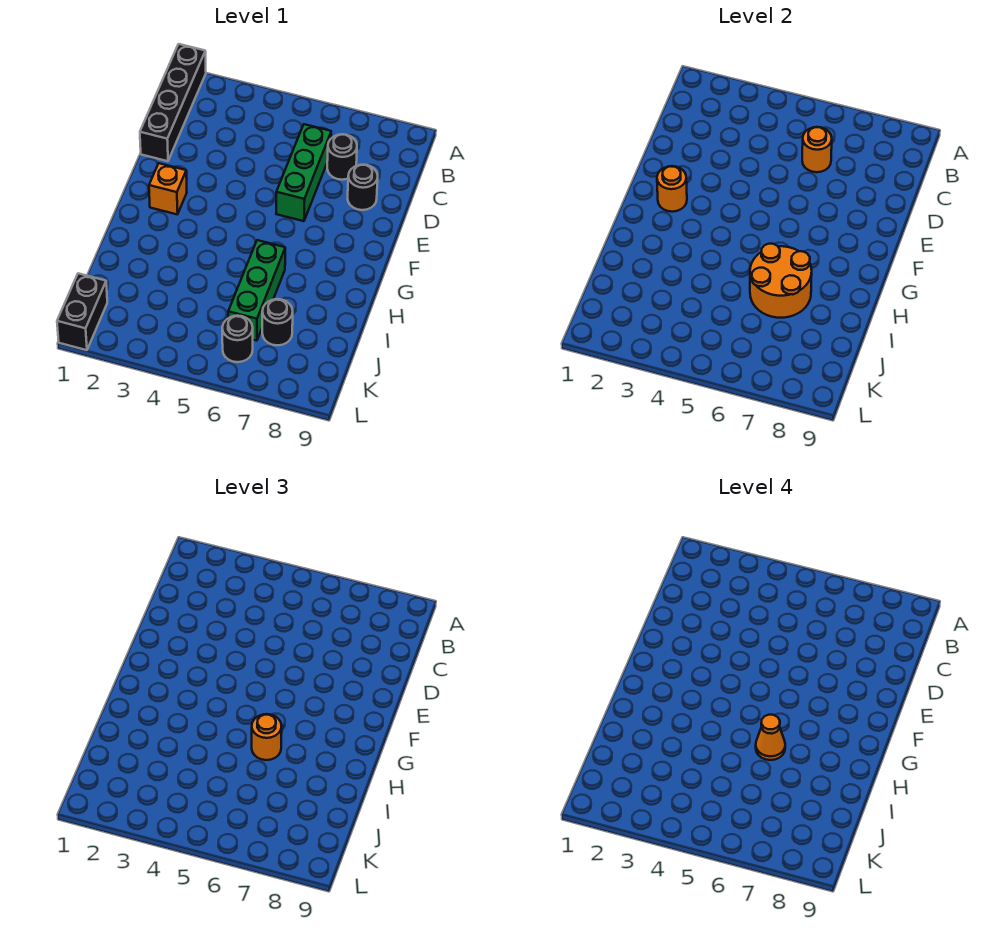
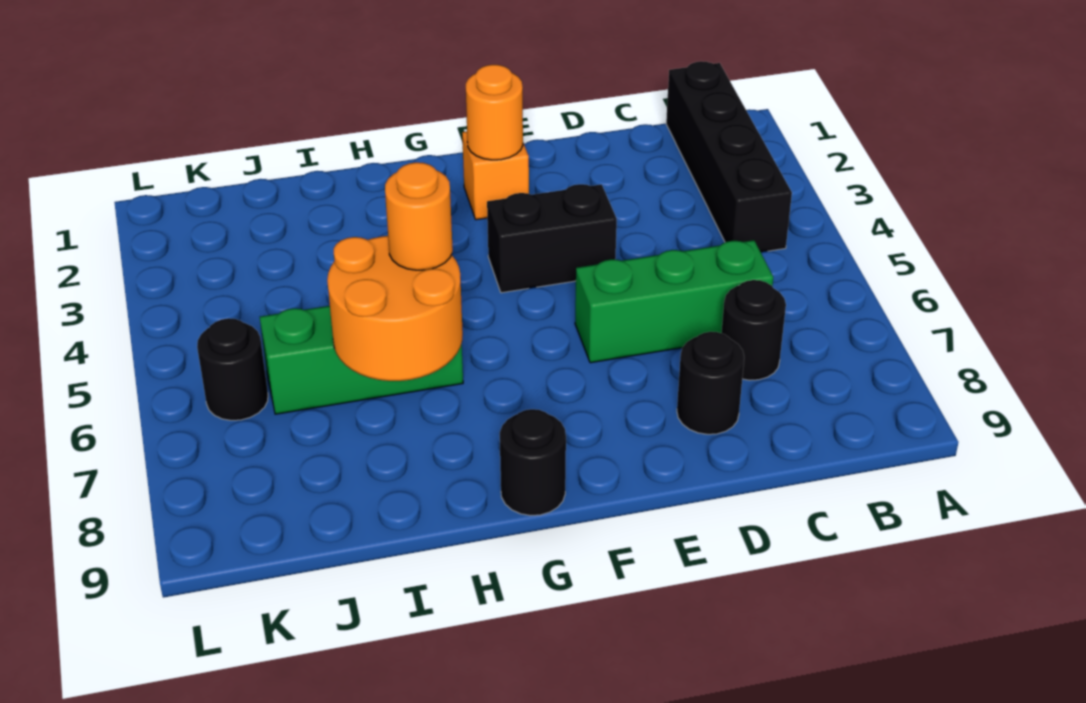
black 1x4 brick [140,44,206,161] -> black 1x4 brick turned to [666,61,792,252]
orange 1x1 round brick [802,127,832,172] -> none
orange 1x1 cone [756,715,785,760] -> none
black 1x1 round brick [262,299,293,345] -> black 1x1 round brick moved to [500,409,566,516]
black 1x2 brick [57,273,107,350] -> black 1x2 brick moved to [487,184,617,293]

